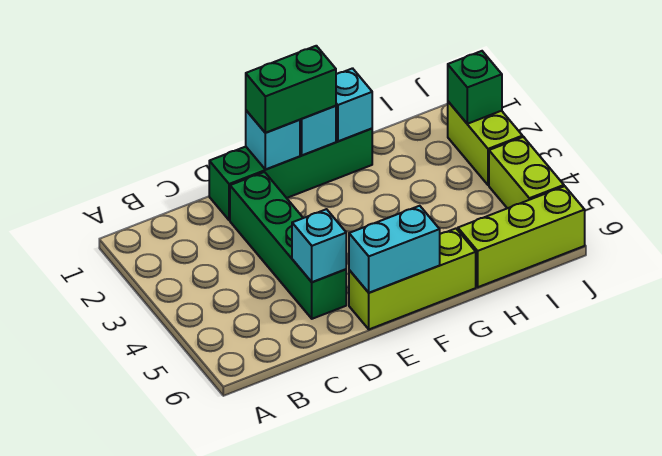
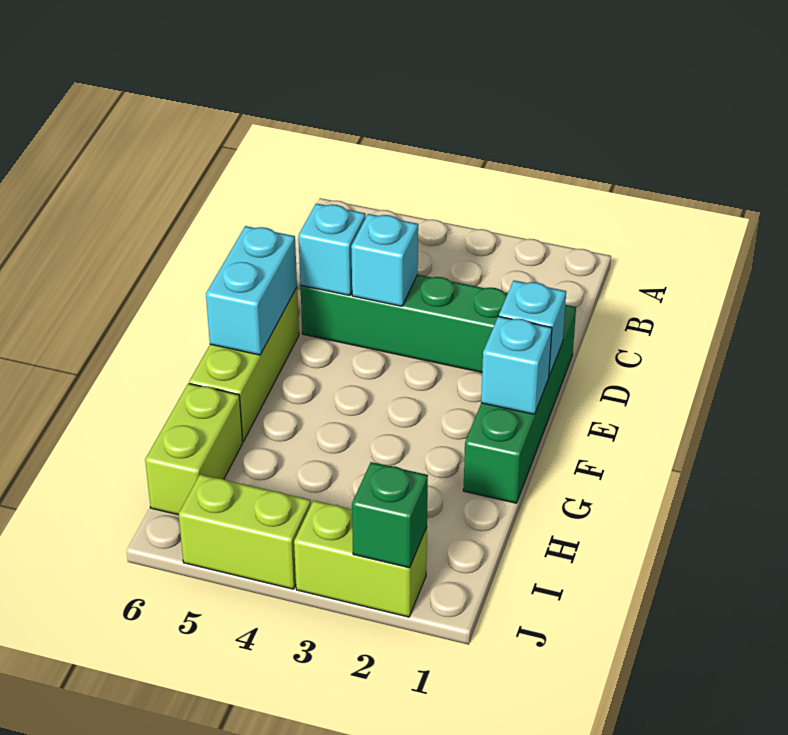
green 1x2 brick [246,46,336,133] -> none
cyan 1x1 brick [336,68,372,141] -> cyan 1x1 brick moved to [351,214,418,306]
lime 1x3 brick [458,186,585,287] -> lime 1x2 brick [145,383,243,515]

